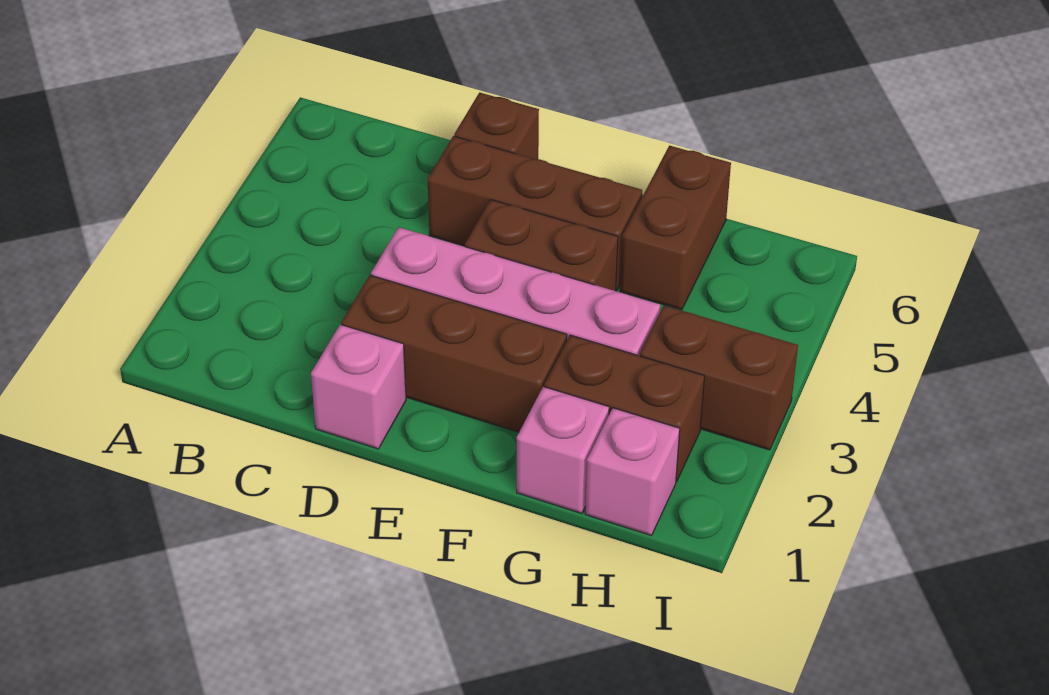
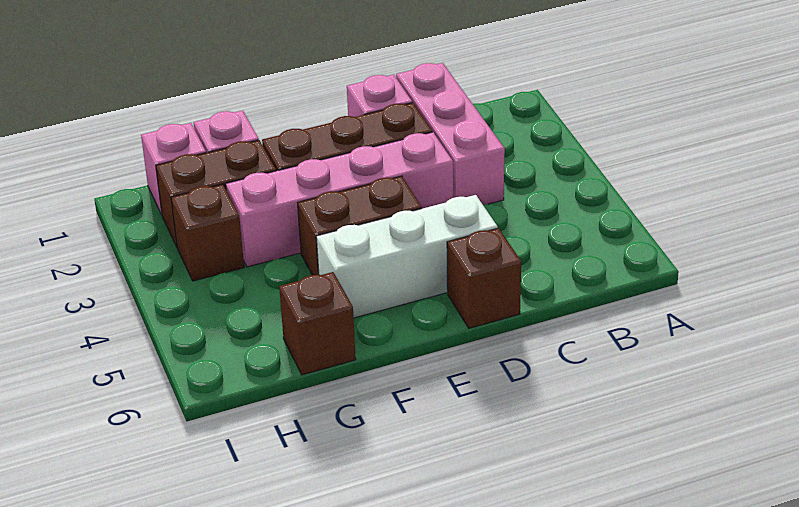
none -> pink 1x3 brick [396,63,505,205]
brown 1x3 brick [428,136,642,291] -> white 1x3 brick [316,195,498,318]
brown 1x2 brick [620,146,731,310] -> brown 1x1 brick [279,272,356,375]
brown 1x2 brick [640,306,798,450] -> brown 1x1 brick [171,184,244,281]

